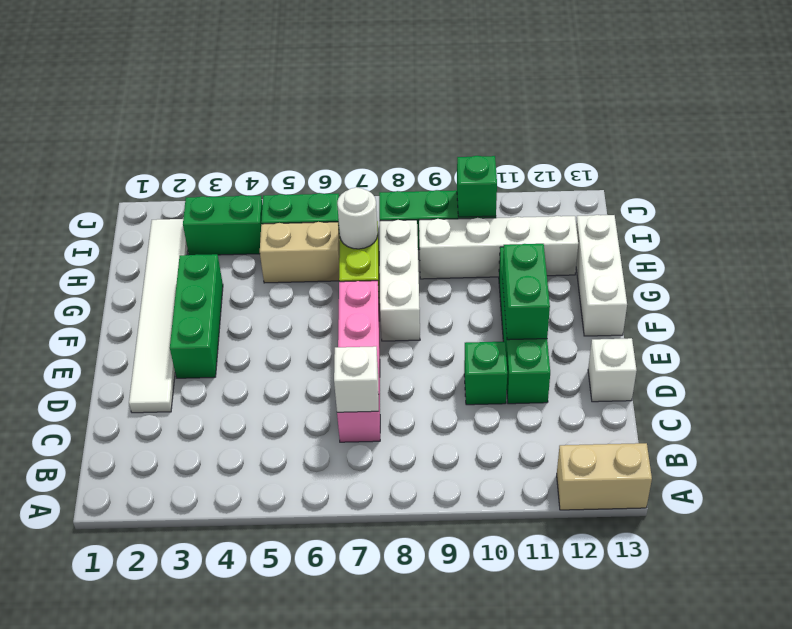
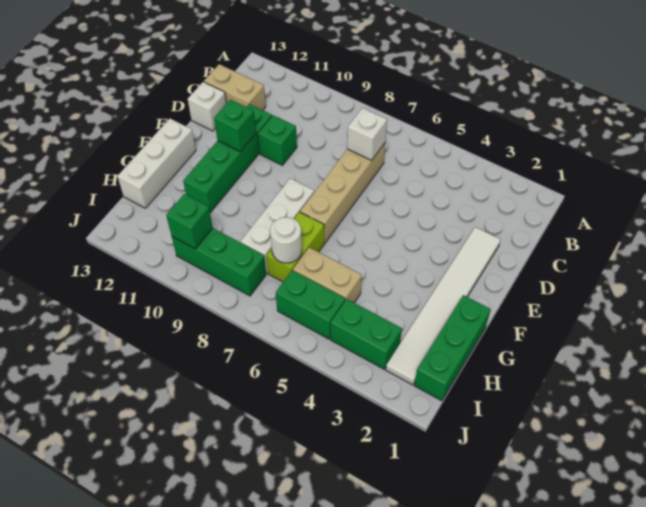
tan 1x2 brick [557,443,652,510] -> tan 1x2 brick moved to [204,64,266,110]
pink 1x4 brick [337,281,380,442] -> tan 1x4 brick [300,143,385,243]
green 1x3 brick [170,254,223,378] -> green 1x3 brick moved to [414,295,491,401]
green 1x2 brick [502,244,550,340] -> green 1x1 brick [214,99,256,152]
white 1x4 brick [419,216,578,279] -> none

